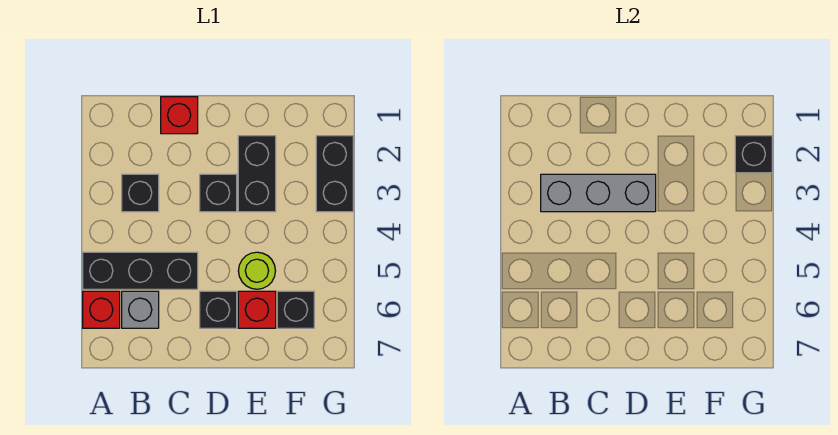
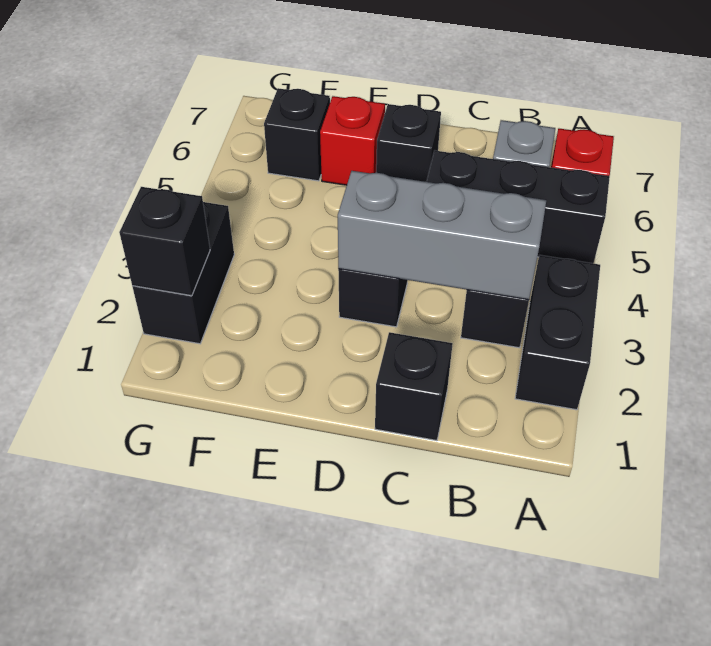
red 1x1 brick [161,97,198,134] -> black 1x1 brick [375,332,453,441]
black 1x2 brick [238,136,276,212] -> black 1x2 brick moved to [515,255,600,410]
lime 1x1 round brick [238,252,275,289] -> none

